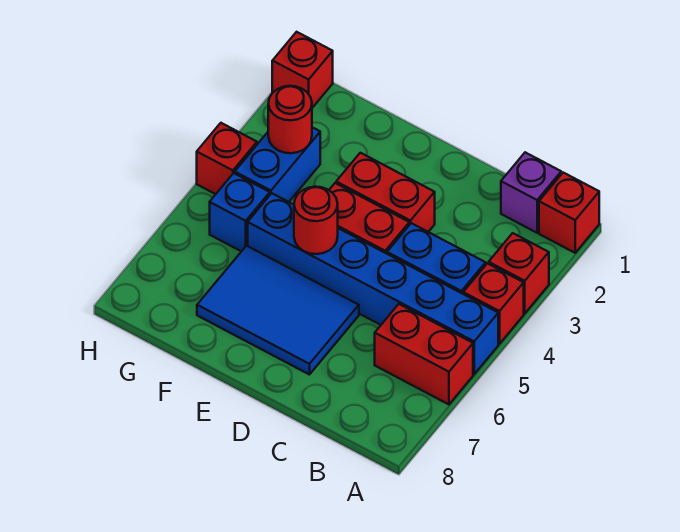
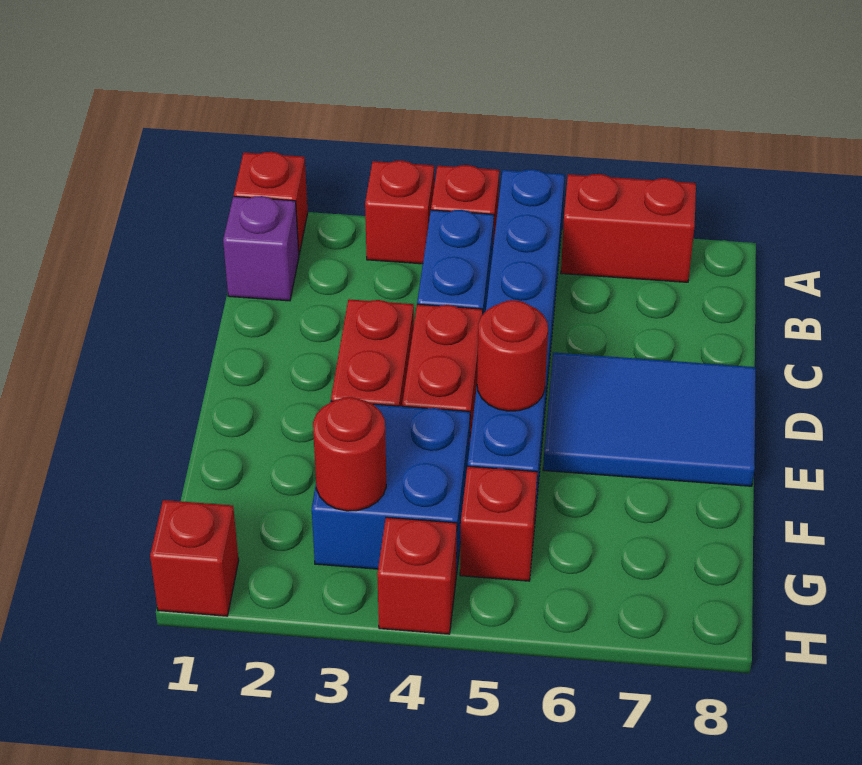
red 1x2 brick [375,304,473,404] -> red 1x2 brick turned to [561,174,696,282]
blue 2x3 tile [197,246,359,375] -> blue 2x3 tile turned to [543,352,756,486]
blue 1x2 brick [235,127,320,202] -> blue 2x2 brick [312,401,470,575]
blue 1x1 brick [210,173,270,251] -> red 1x1 brick [460,466,537,581]

